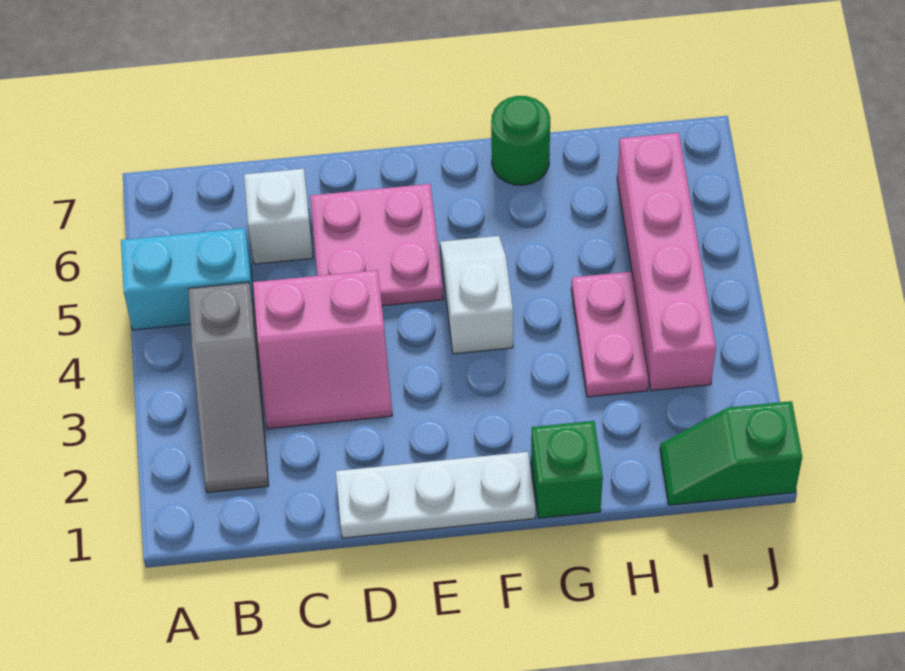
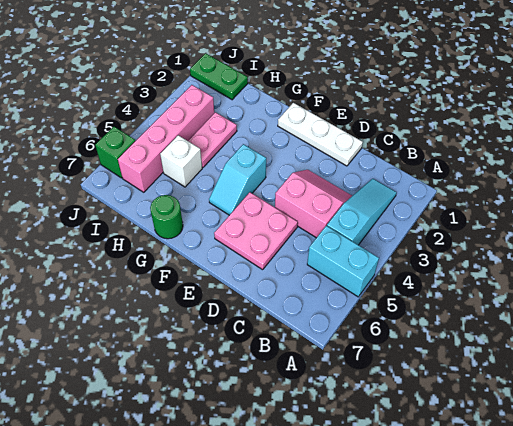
grey 1x3 slope [188,282,269,492] -> cyan 1x3 slope [327,179,397,245]
white 1x1 brick [244,169,313,264] -> white 1x1 brick moved to [160,135,202,187]
white 1x2 slope [440,236,513,354] -> cyan 1x2 slope [209,144,266,215]
green 1x1 brick [531,421,603,518] -> green 1x1 brick moved to [95,127,135,178]
green 1x2 slope [660,401,802,505] -> green 1x2 plate [190,53,248,100]

